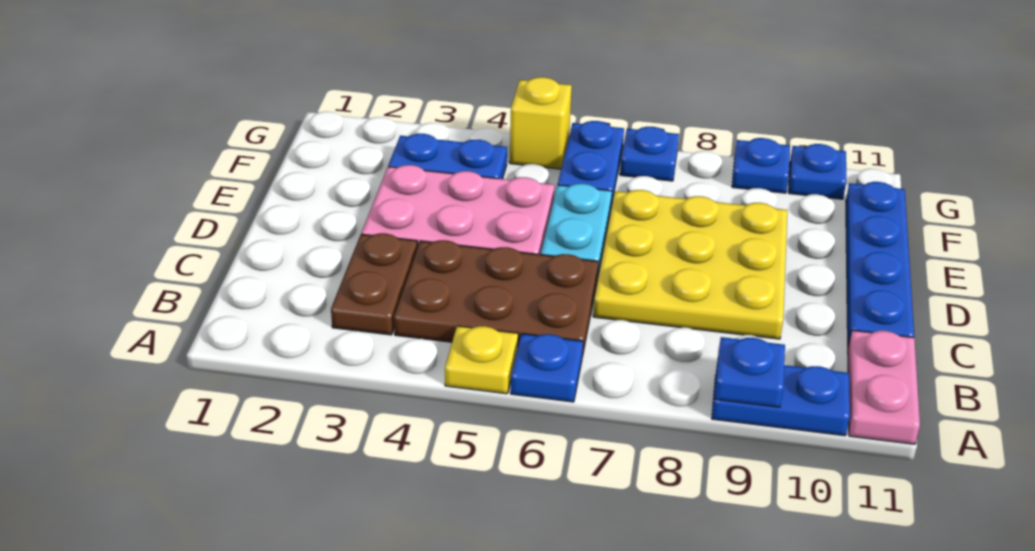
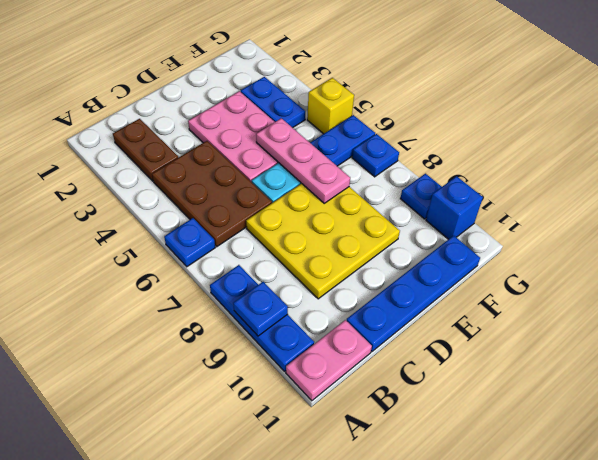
yellow 1x1 plate [445,326,518,394] -> none
blue 1x2 plate [712,361,850,436] -> blue 1x3 plate [210,265,314,371]
brown 1x2 plate [331,233,417,335] -> brown 1x2 plate turned to [113,119,179,181]
none -> pink 1x3 plate [256,118,350,203]
blue 1x1 plate [789,144,846,199] -> blue 1x1 brick [426,176,483,239]

